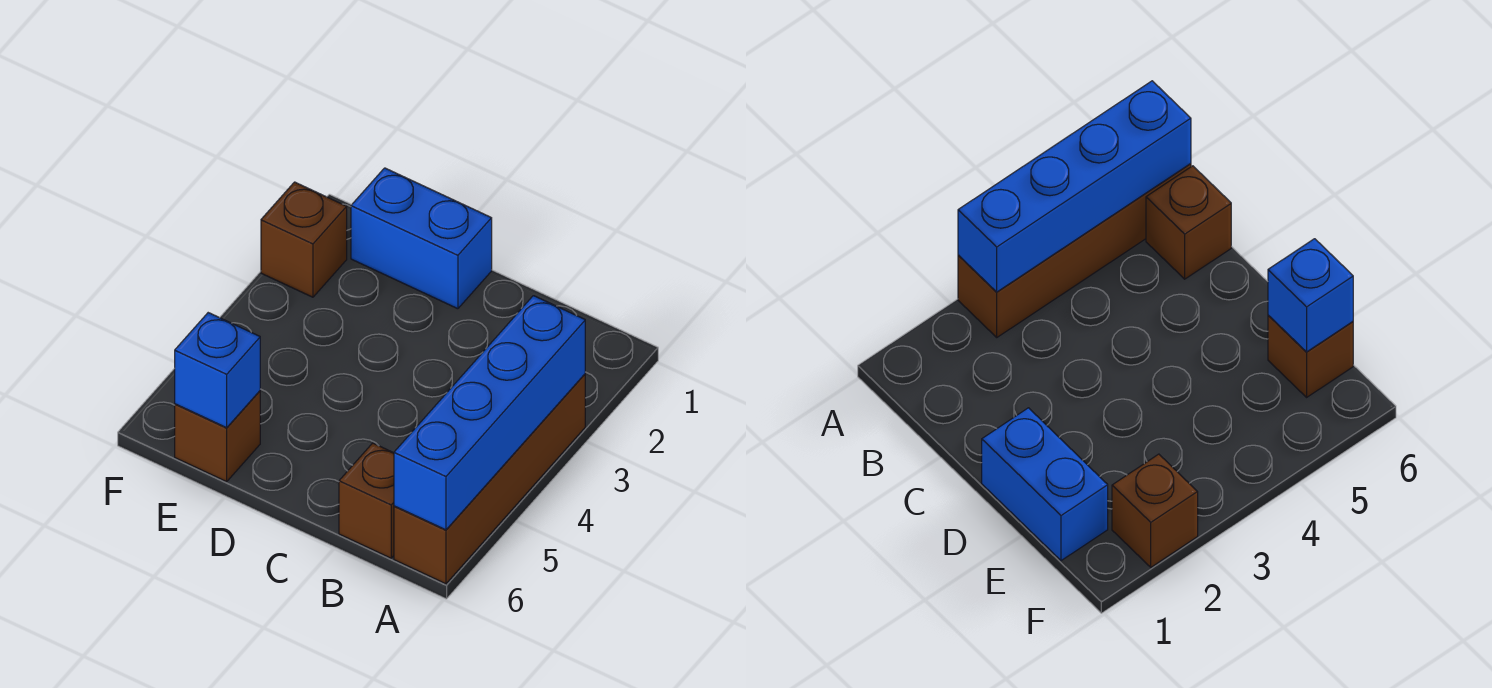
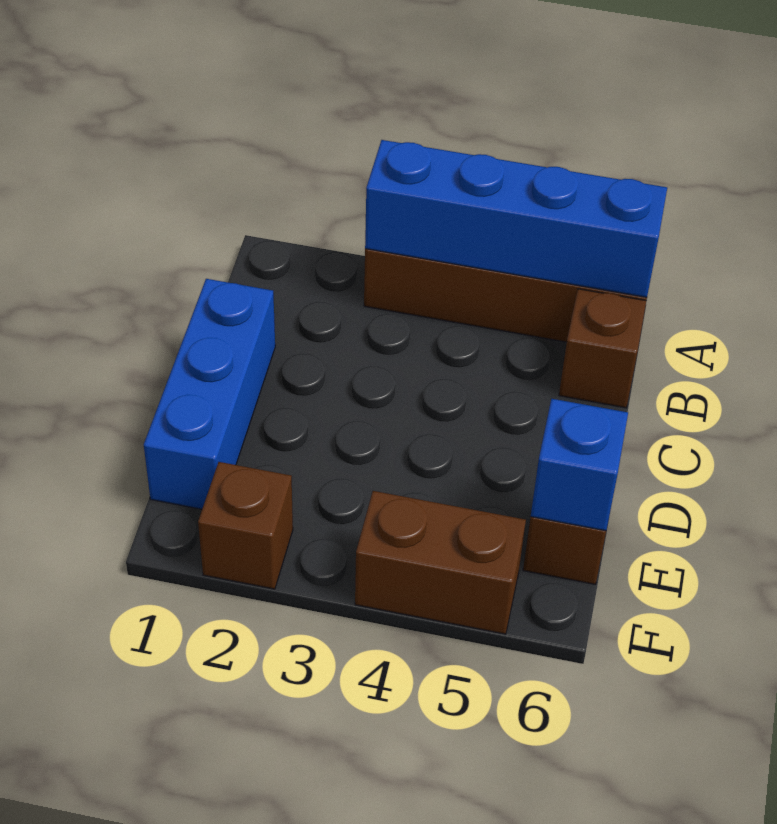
blue 1x2 brick [351,168,492,309] -> blue 1x3 brick [144,279,275,509]
none -> brown 1x2 brick [355,491,526,634]

